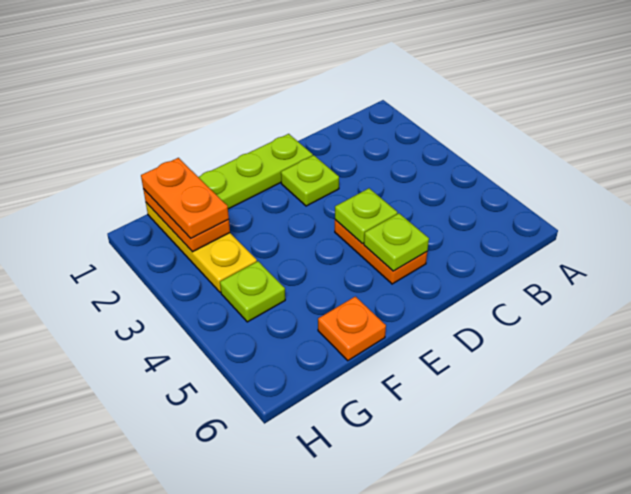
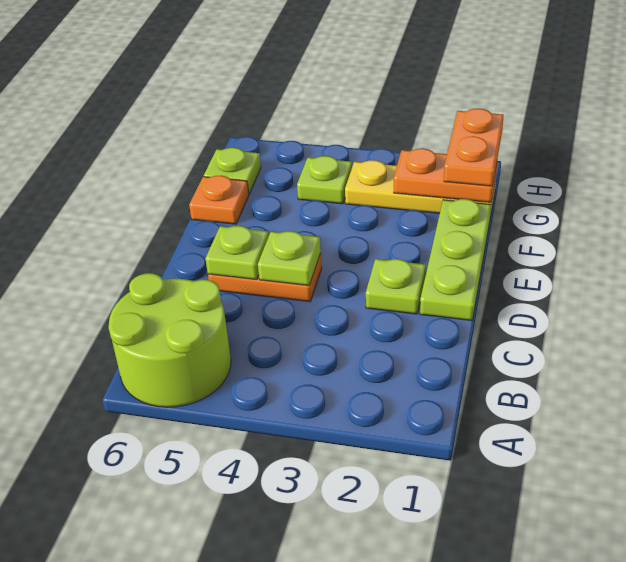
none -> lime 2x2 round brick [109,273,231,407]
orange 1x2 plate [141,158,229,238] -> orange 1x2 plate turned to [444,109,503,186]
none -> lime 1x1 plate [204,148,261,194]

